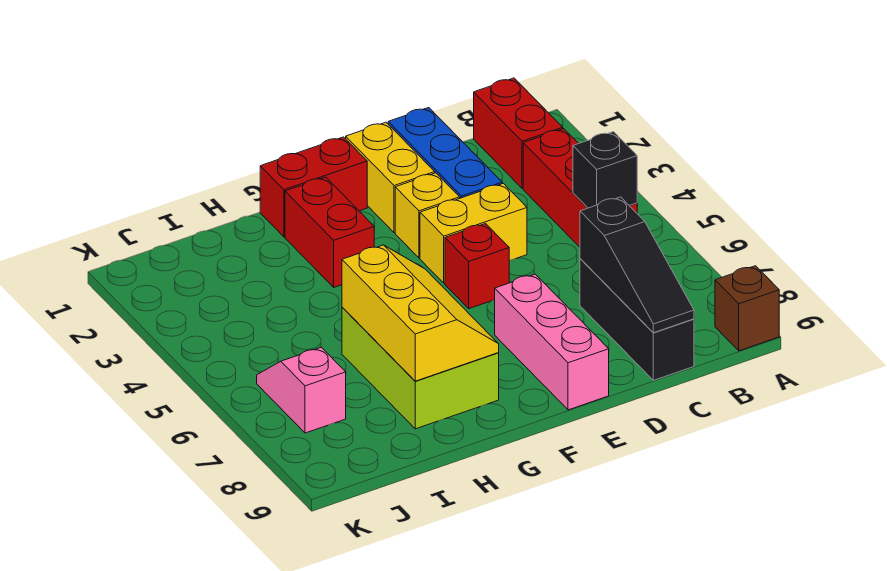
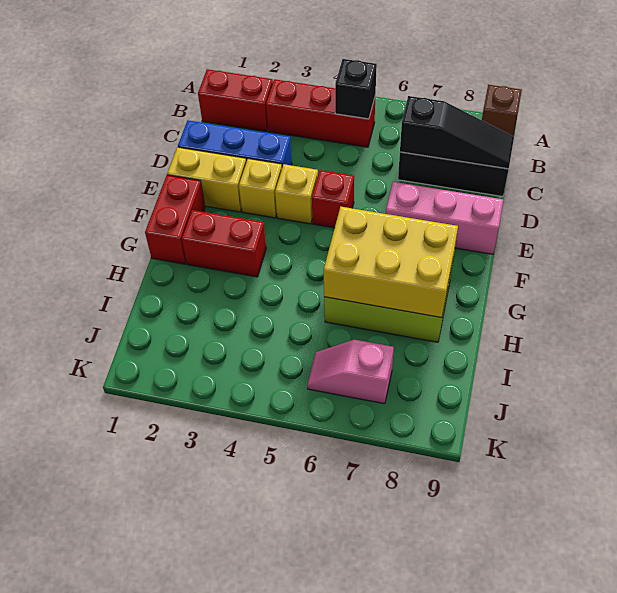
yellow 1x2 brick [420,183,527,283] -> yellow 1x1 brick [275,164,318,224]
yellow 2x3 slope [342,245,499,381] -> yellow 2x3 brick [324,207,458,318]

